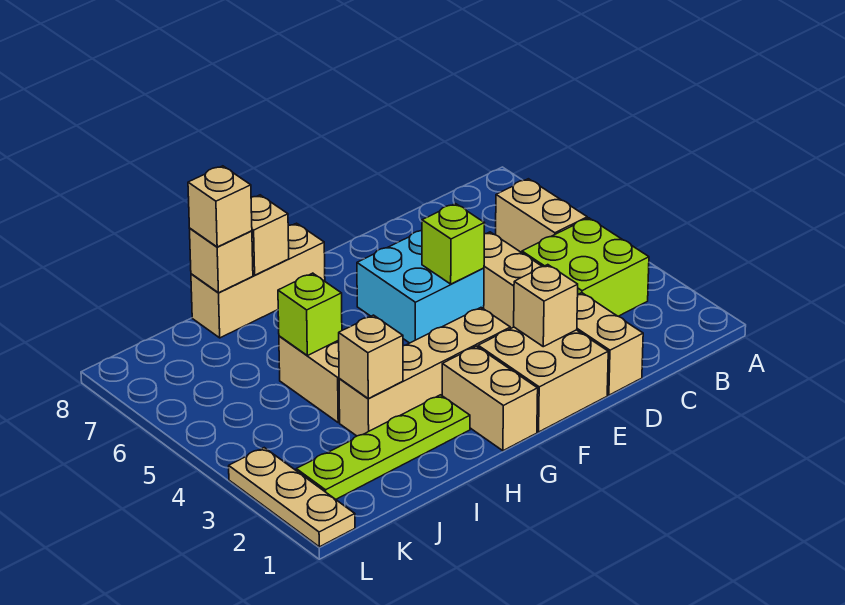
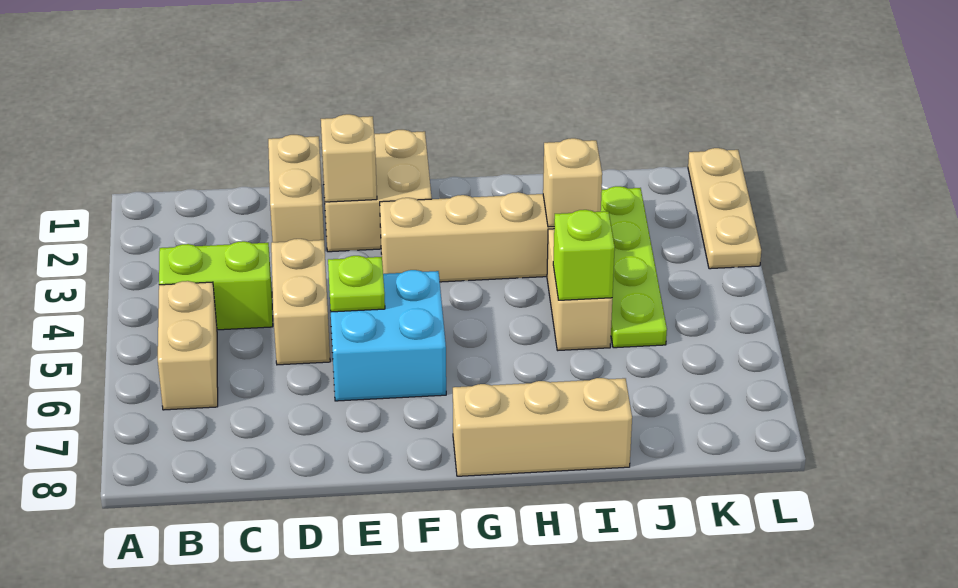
lime 2x2 brick [522,218,649,316] -> lime 1x2 brick [159,241,273,330]
lime 1x1 brick [422,204,485,284] -> lime 1x1 plate [328,256,385,312]
tan 1x2 brick [442,346,538,451] -> none
lime 1x4 plate [296,395,470,499] -> lime 1x4 plate turned to [601,186,667,348]
tan 1x1 brick [251,195,289,275] -> none
tan 1x1 brick [190,229,253,293] -> none
tan 1x1 brick [188,166,252,247] -> none

